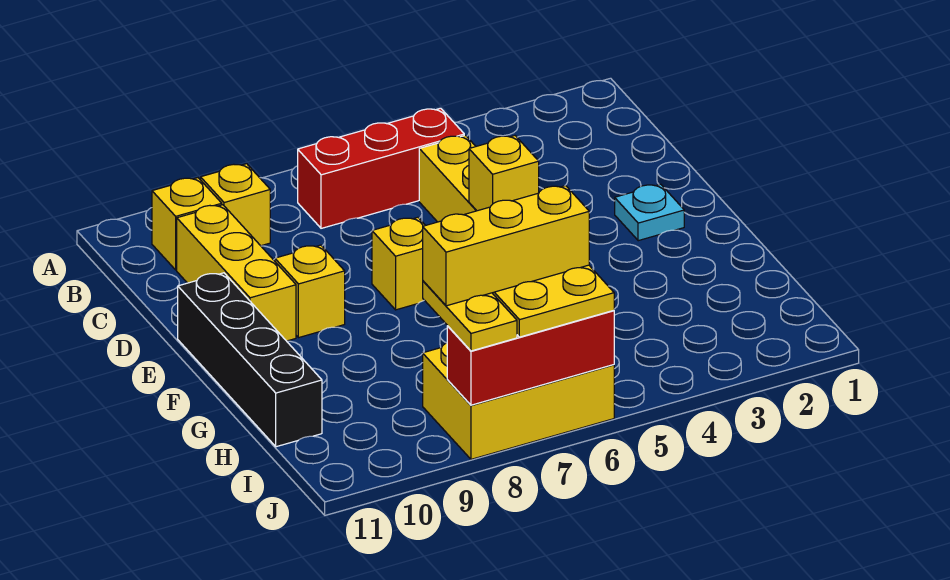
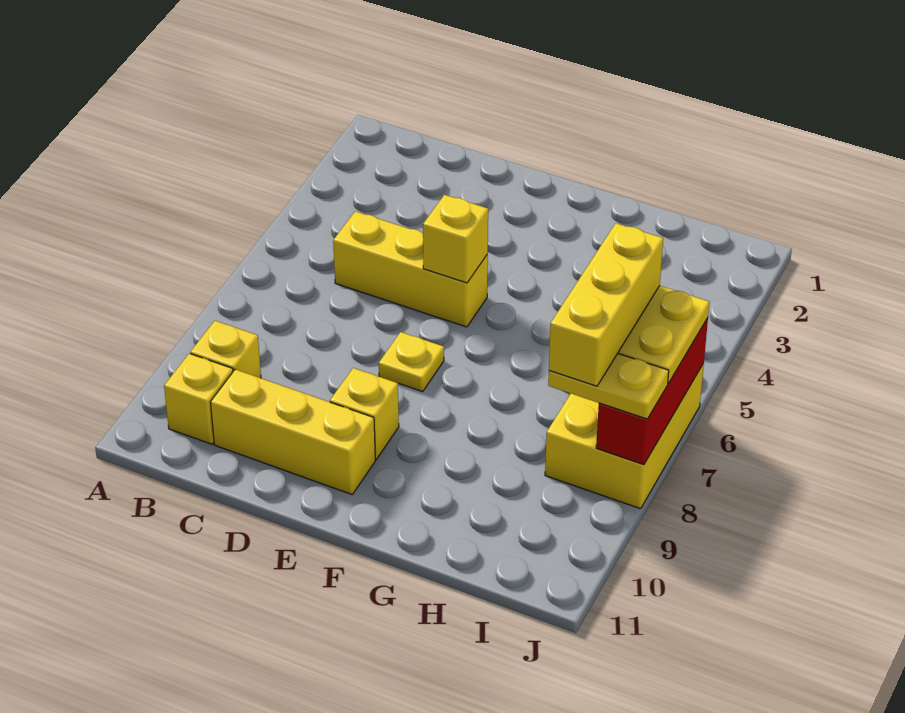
red 1x3 brick [298,108,464,228] -> none
cyan 1x1 plate [615,184,684,241] -> none
yellow 1x1 brick [372,217,425,310] -> yellow 1x1 plate [379,332,444,392]
black 1x4 brick [178,273,322,447] -> none

